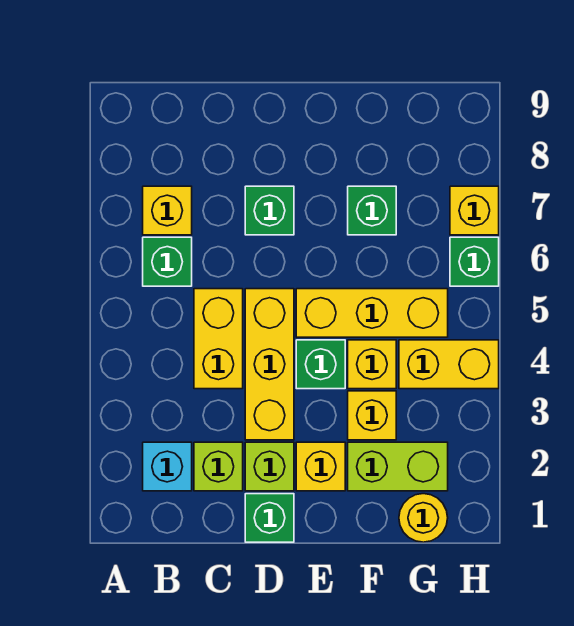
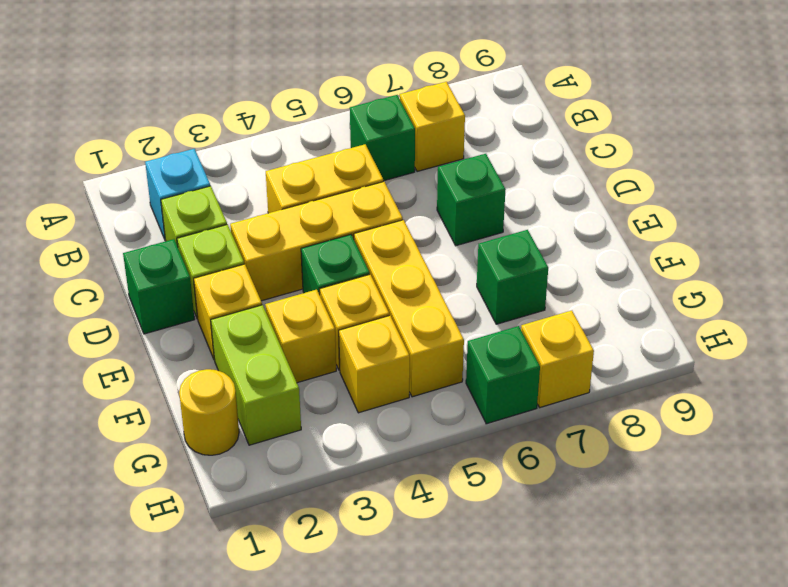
yellow 1x2 brick [399,340,499,389] -> yellow 1x1 brick [339,315,410,413]

